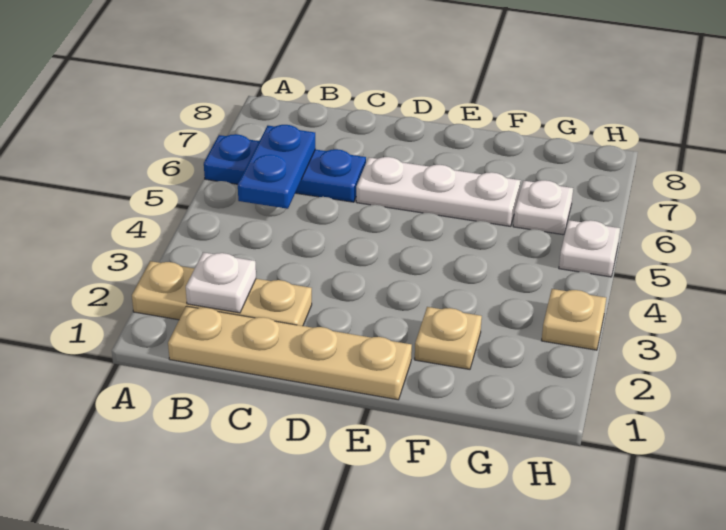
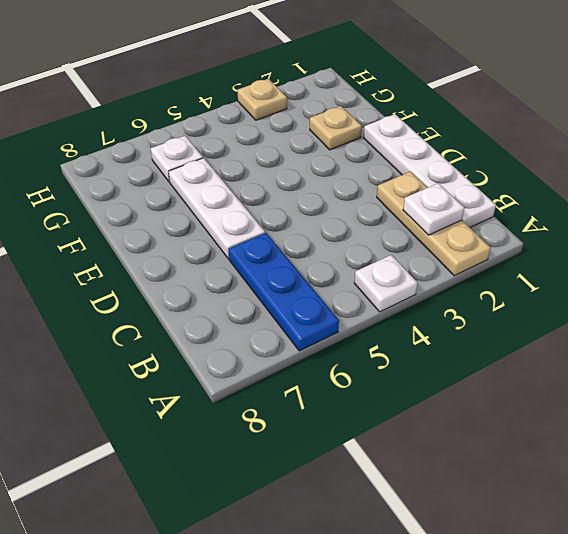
tan 1x4 plate [168,306,412,400] -> white 1x4 plate [364,114,496,227]
blue 1x2 plate [238,125,316,209] -> none
white 1x1 plate [559,220,620,277] -> white 1x1 plate moved to [354,255,418,312]

